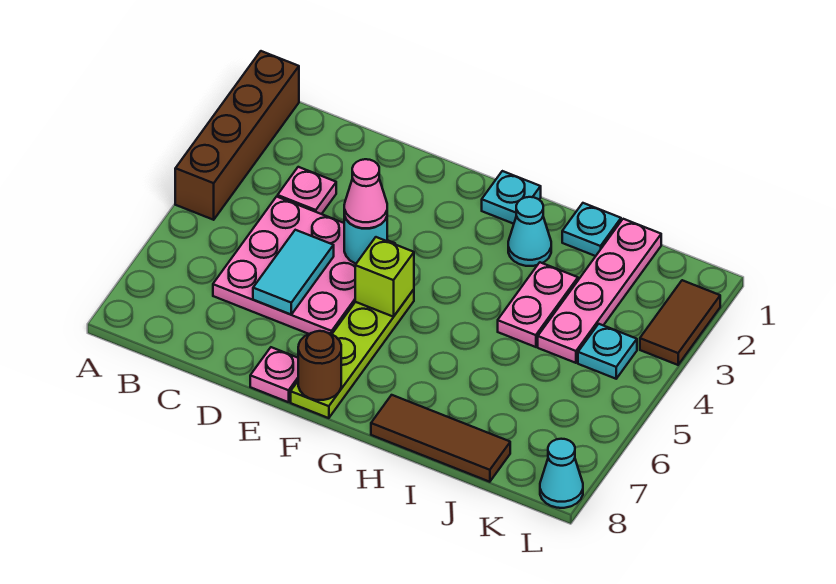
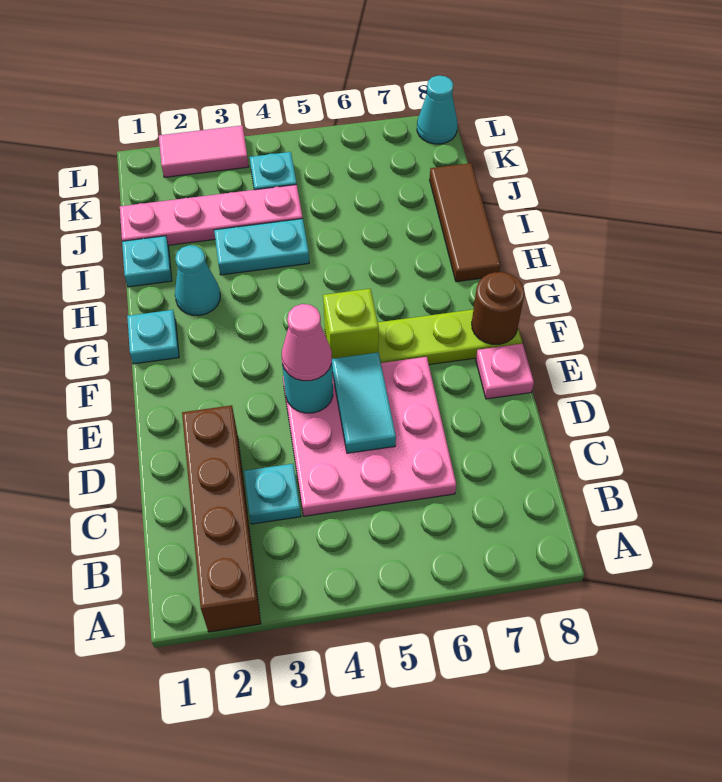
brown 1x4 brick [175,51,299,220] -> brown 1x4 brick turned to [182,405,261,632]
pink 1x1 plate [278,167,336,214] -> cyan 1x1 plate [244,464,301,524]
cyan 1x2 tile [253,230,334,315] -> cyan 1x2 tile turned to [332,352,396,453]
pink 1x2 plate [498,262,578,347] -> cyan 1x2 plate [214,219,309,275]
brown 1x2 tile [640,280,720,365] -> pink 1x2 tile [159,126,249,177]

